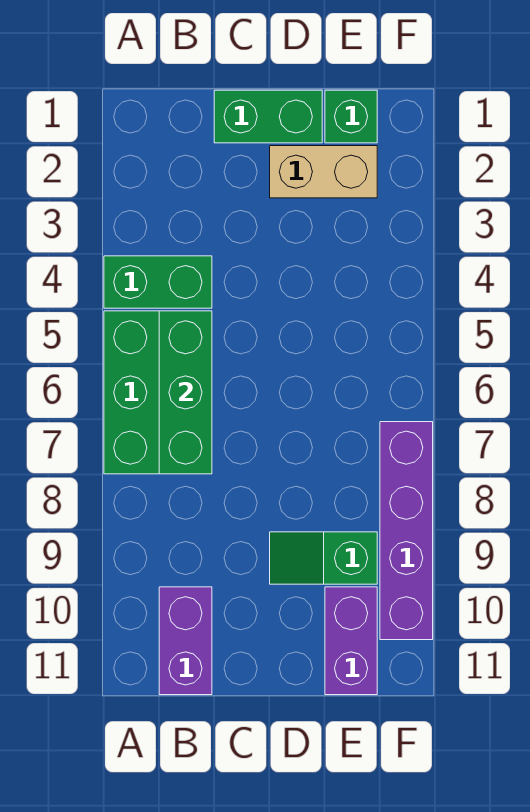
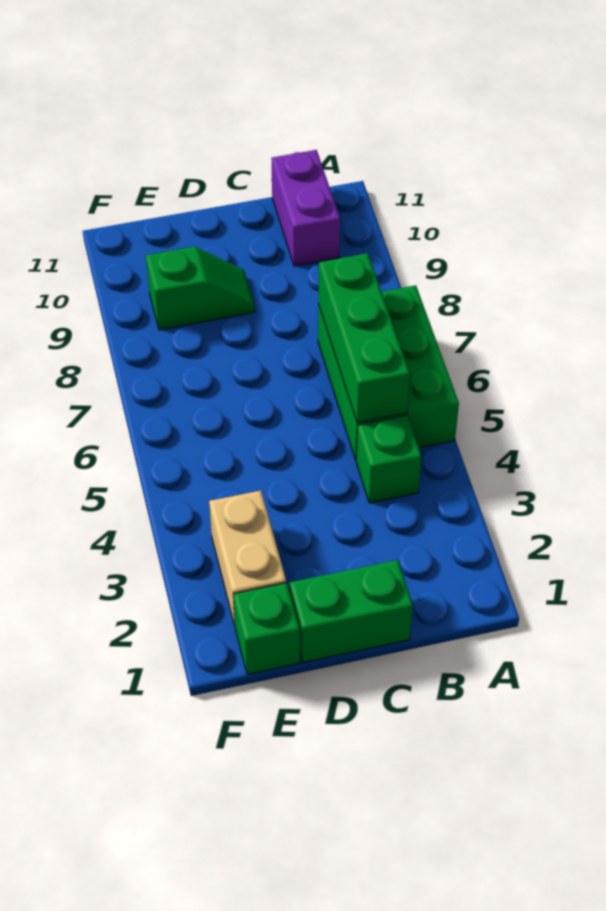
green 1x2 brick [104,256,212,308] -> green 1x1 brick [356,416,422,503]
tan 1x2 brick [270,146,377,198] -> tan 1x2 brick turned to [209,491,286,625]
purple 1x2 brick [325,587,377,695] -> none
purple 1x4 brick [380,422,433,640] -> none

